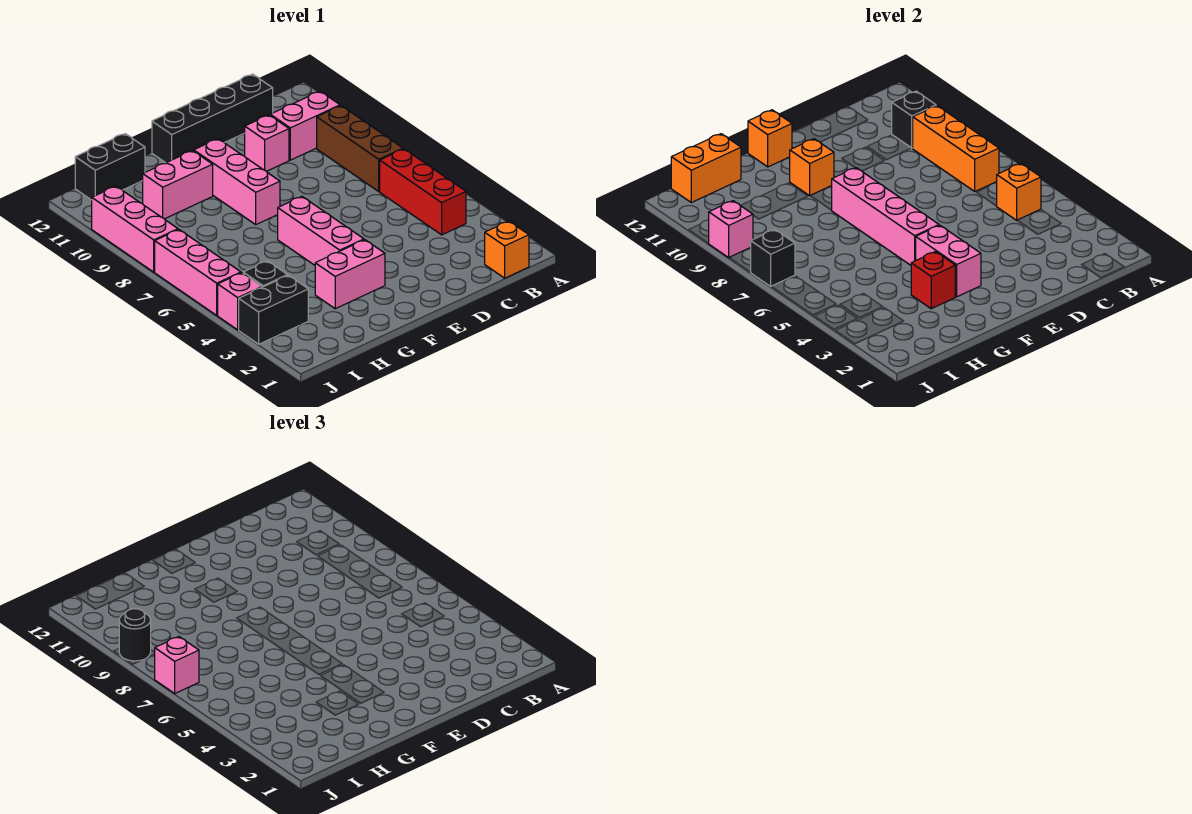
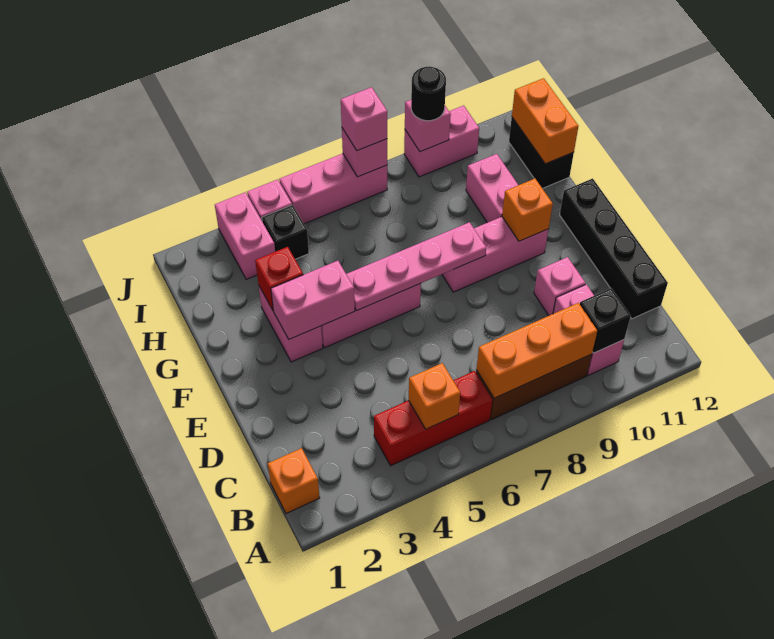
pink 1x4 brick [832,168,939,265] -> pink 1x4 plate [346,222,486,311]
orange 1x1 brick [748,110,792,167] -> none
black 1x2 brick [239,275,308,344] -> pink 1x2 brick [215,192,275,279]
black 1x1 brick [750,230,795,286] -> pink 1x1 brick [342,128,387,177]
pink 1x3 brick [92,186,178,272] -> pink 1x2 brick [404,105,479,177]

